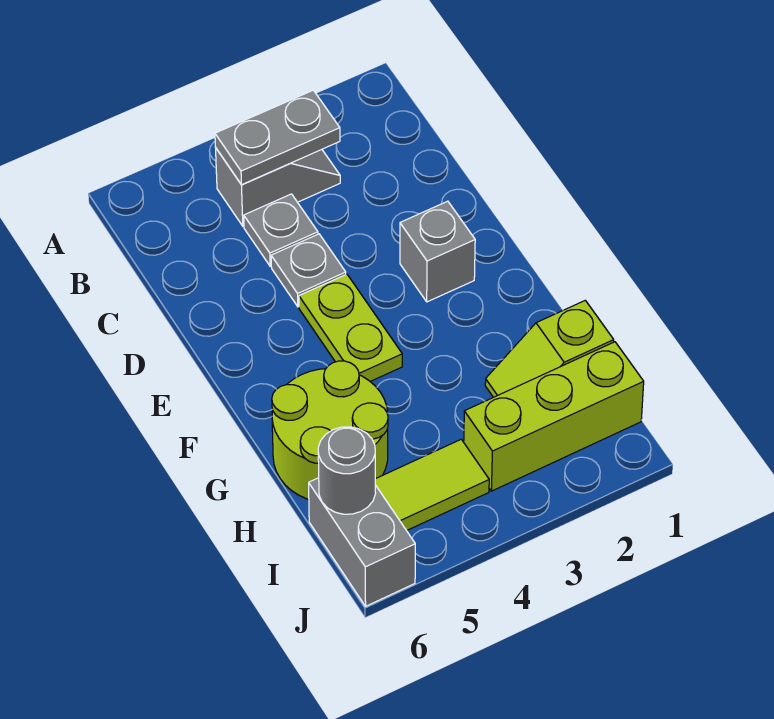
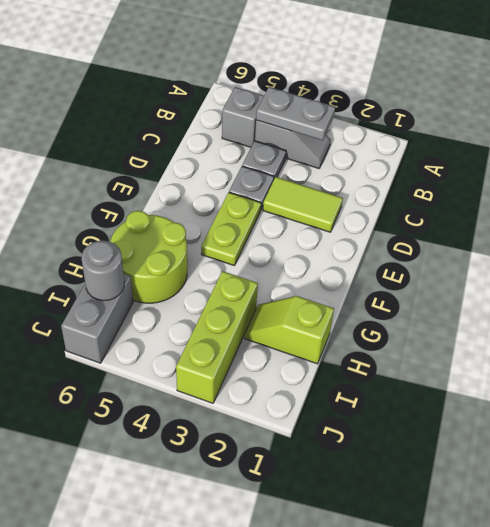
grey 1x1 brick [400,201,475,302] -> grey 1x1 brick moved to [222,87,264,147]
lime 1x3 brick [464,342,644,491] -> lime 1x3 brick turned to [176,271,258,403]
lime 1x2 tile [375,439,489,531] -> lime 1x2 tile moved to [263,177,343,232]

